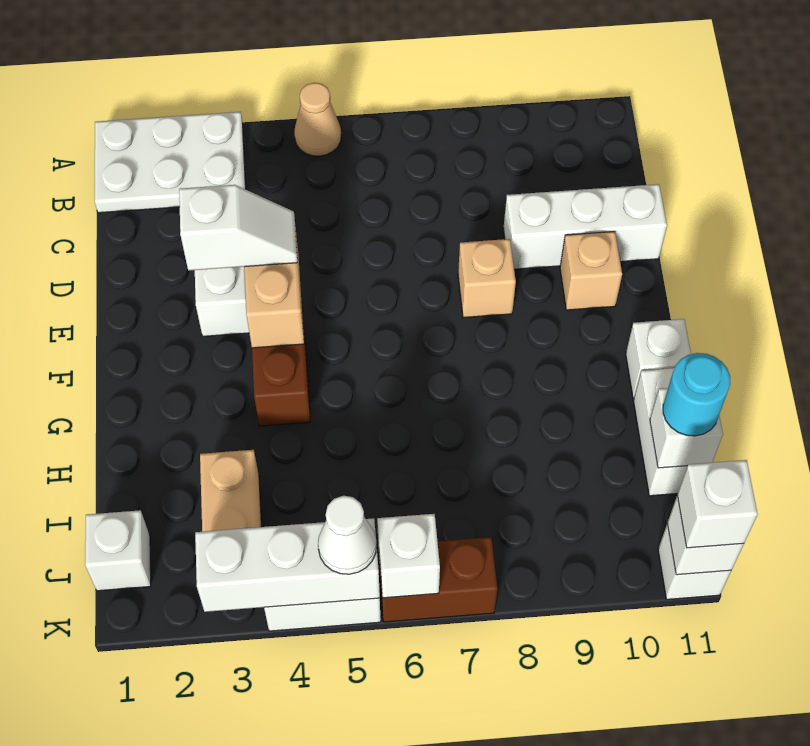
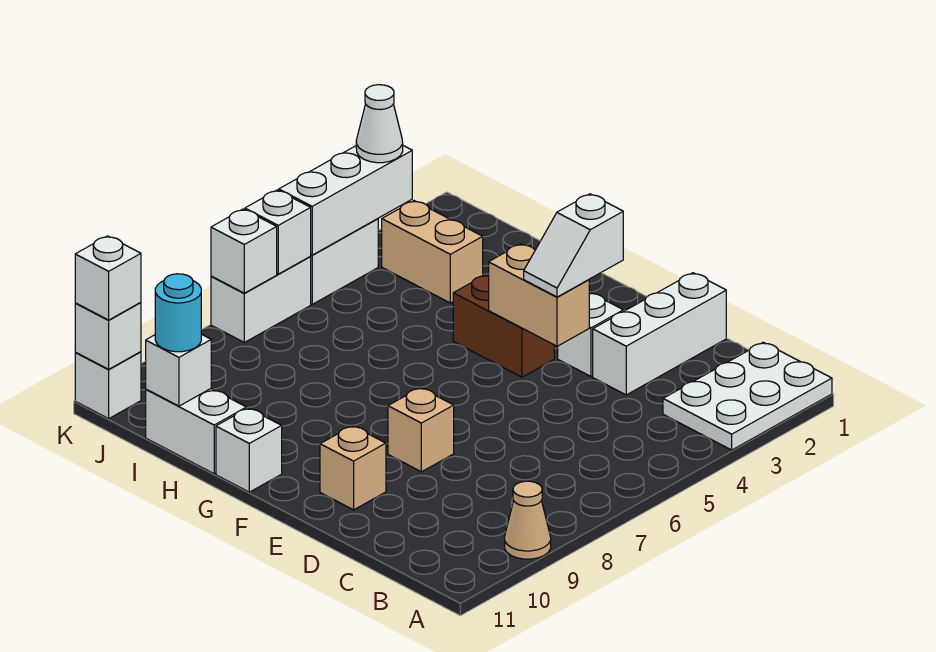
tan 1x1 cone [294,83,341,156] -> tan 1x1 cone moved to [505,481,551,559]
white 1x3 brick [503,184,667,269] -> white 1x3 brick moved to [593,273,726,395]
white 1x1 brick [85,510,151,591] -> white 1x1 brick moved to [211,209,277,293]
white 1x1 cone [318,496,377,574] -> white 1x1 cone moved to [356,85,403,163]
brown 1x2 brick [378,537,498,622] -> white 1x2 brick [211,257,311,342]

